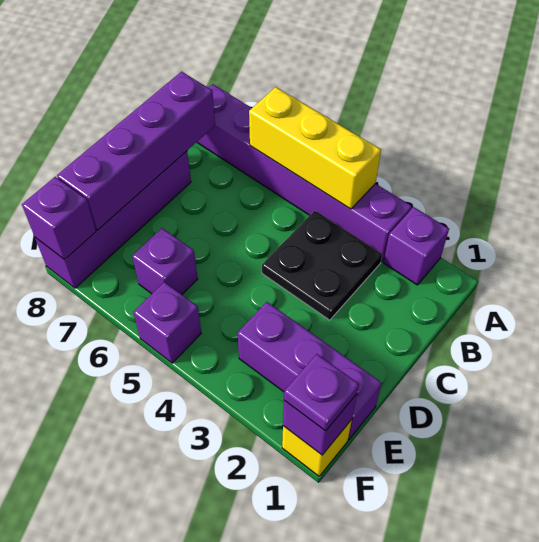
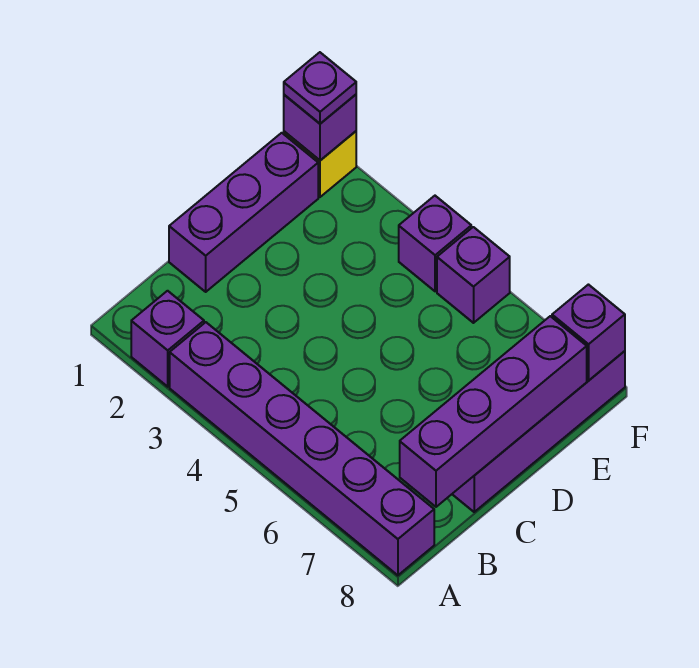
yellow 1x3 brick [249,87,381,209] -> none
black 2x2 plate [262,211,382,320] -> none
purple 1x3 brick [238,302,382,440] -> purple 1x3 brick turned to [169,133,318,292]
purple 1x1 brick [132,228,198,294] -> purple 1x1 brick moved to [399,196,471,291]

